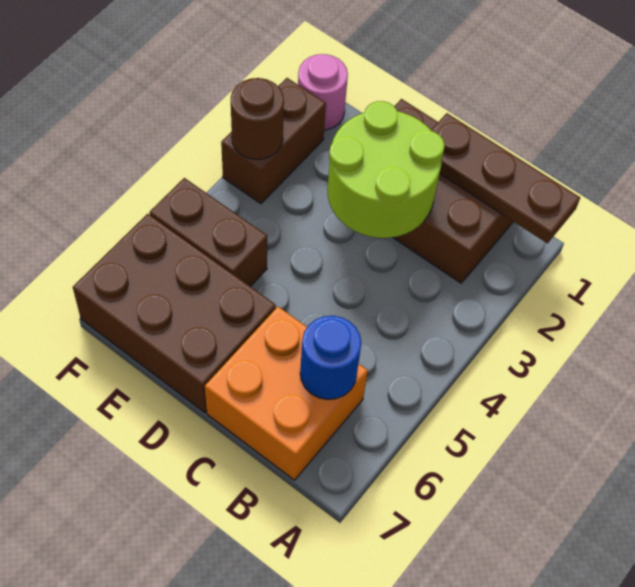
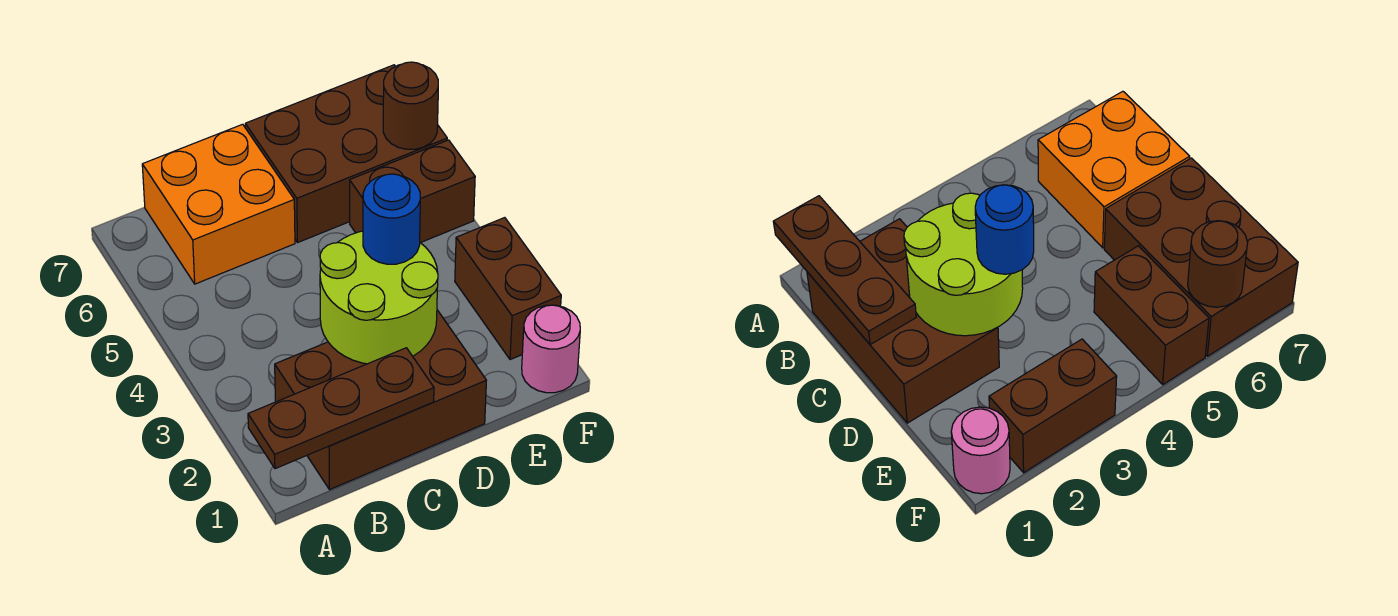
blue 1x1 round brick [300,316,361,399] -> blue 1x1 round brick moved to [363,174,420,264]
brown 1x1 round brick [231,78,284,159] -> brown 1x1 round brick moved to [383,62,438,149]

